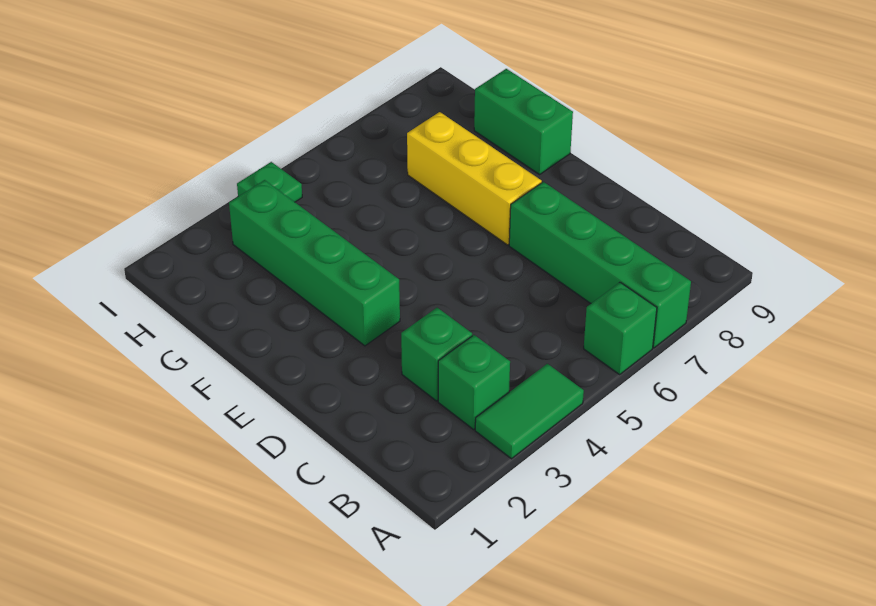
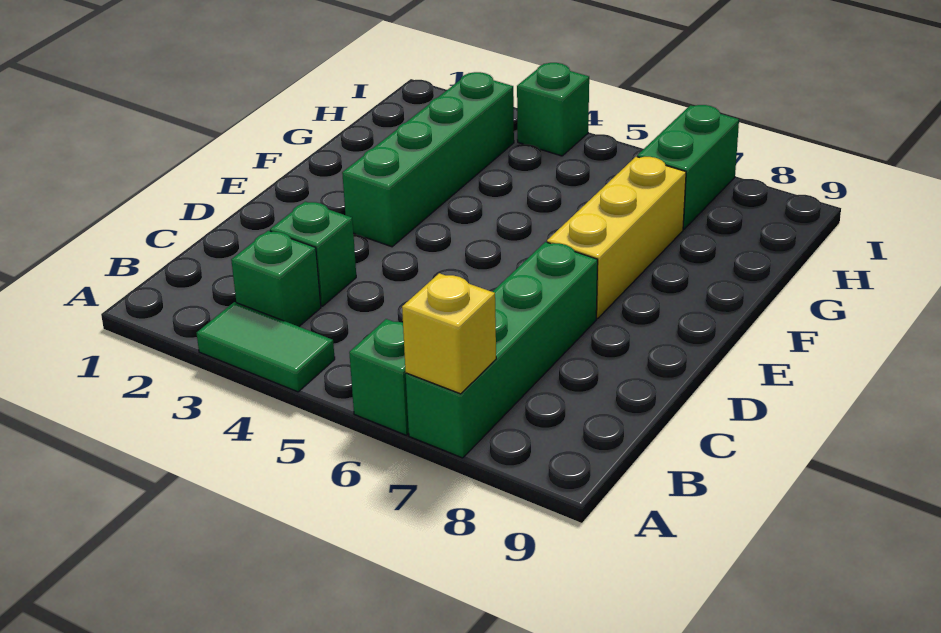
none -> yellow 1x1 brick [402,273,496,394]
green 1x2 brick [474,69,573,174] -> green 1x2 brick moved to [637,105,739,229]
green 1x1 plate [237,162,302,202] -> green 1x1 brick [517,63,589,156]

